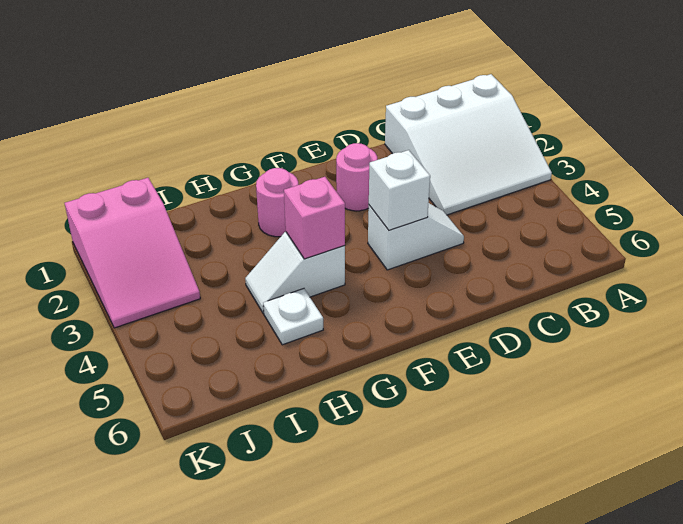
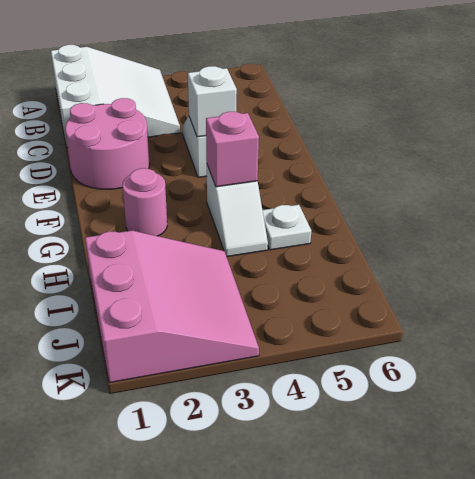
pink 1x1 round brick [336,143,377,211] -> pink 2x2 round brick [65,98,150,189]
pink 2x3 slope [65,178,200,328] -> pink 3x3 slope [85,231,259,383]

